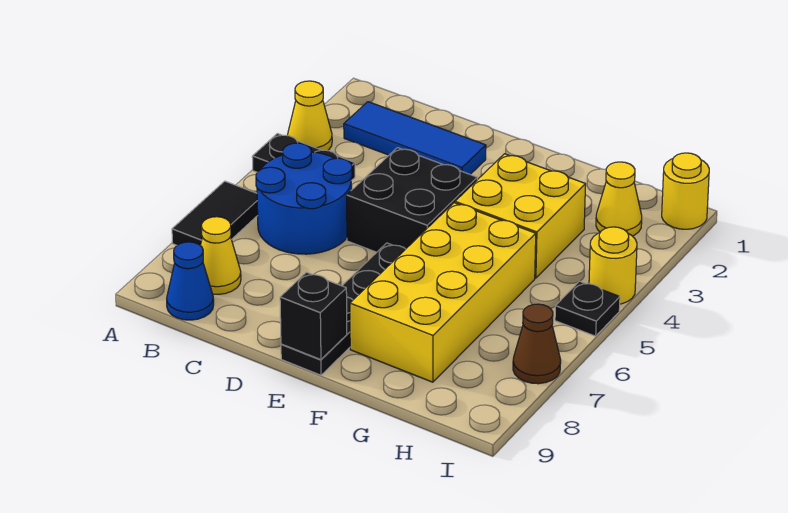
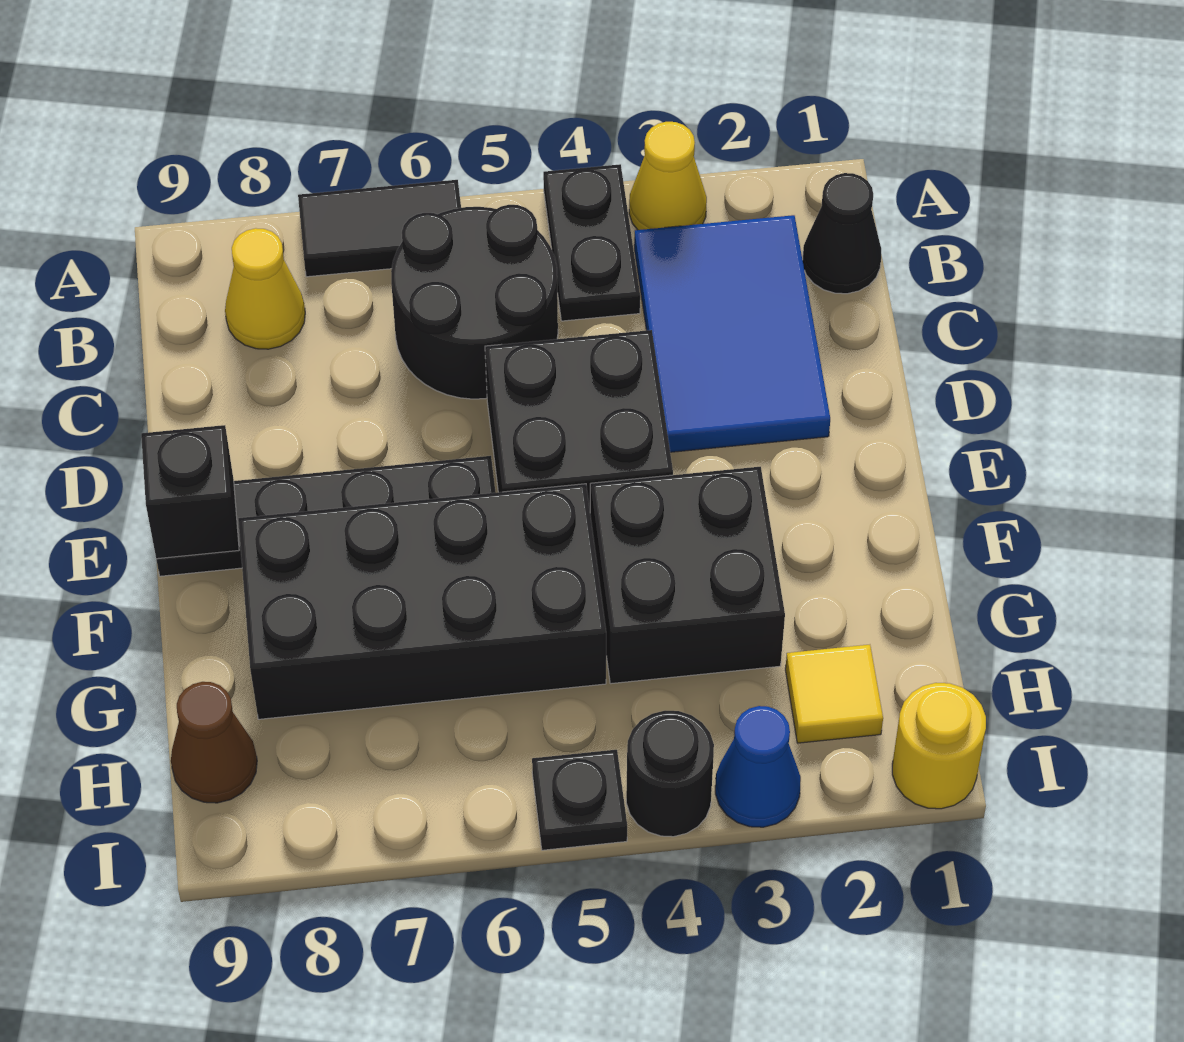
none -> black 1x1 cone [803,173,881,294]
blue 1x3 tile [344,102,486,174] -> blue 2x3 tile [634,215,830,452]
blue 2x2 round brick [256,143,352,254] -> black 2x2 round brick [391,205,558,399]
blue 1x1 cone [167,242,214,320] -> blue 1x1 cone moved to [715,706,801,827]
yellow 2x2 brick [455,154,586,278] -> black 2x2 brick [590,467,785,684]
yellow 2x4 brick [350,203,536,382] -> black 2x4 brick [238,484,606,719]
yellow 1x1 cone [596,162,642,236] -> yellow 1x1 tile [785,645,883,743]
yellow 1x1 round brick [589,227,637,304] -> black 1x1 round brick [626,711,714,837]
brown 1x1 cone [513,304,561,384] -> brown 1x1 cone moved to [171,682,257,803]

